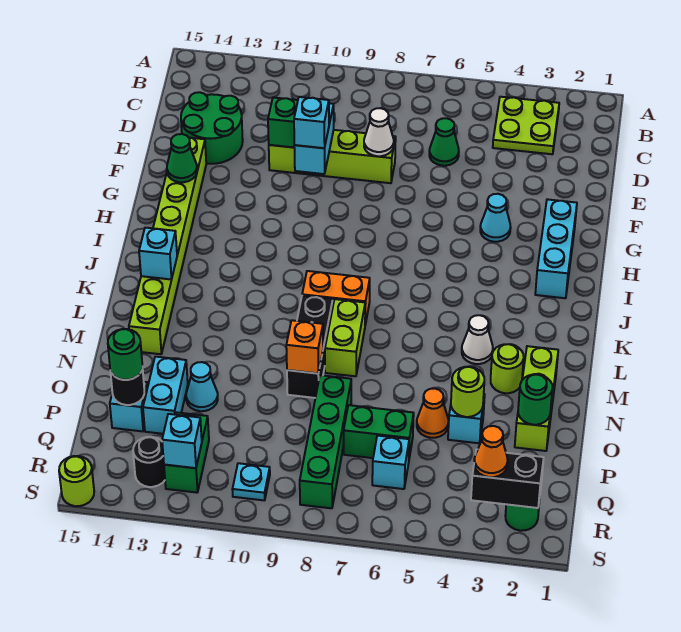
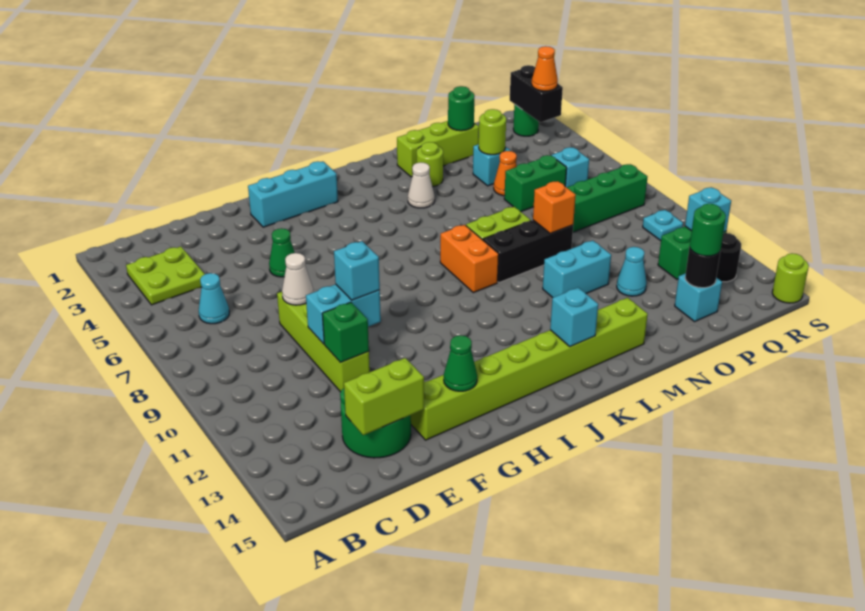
green 1x1 cone [429,118,459,166] -> green 1x1 cone moved to [269,228,295,277]
none -> lime 1x2 brick [344,358,424,435]
cyan 1x1 cone [480,194,511,242] -> cyan 1x1 cone moved to [199,273,229,324]
cyan 1x2 brick [143,357,188,434] -> cyan 1x2 brick moved to [543,241,611,298]
green 1x2 brick [344,405,414,458] -> green 1x2 brick turned to [504,155,567,212]

